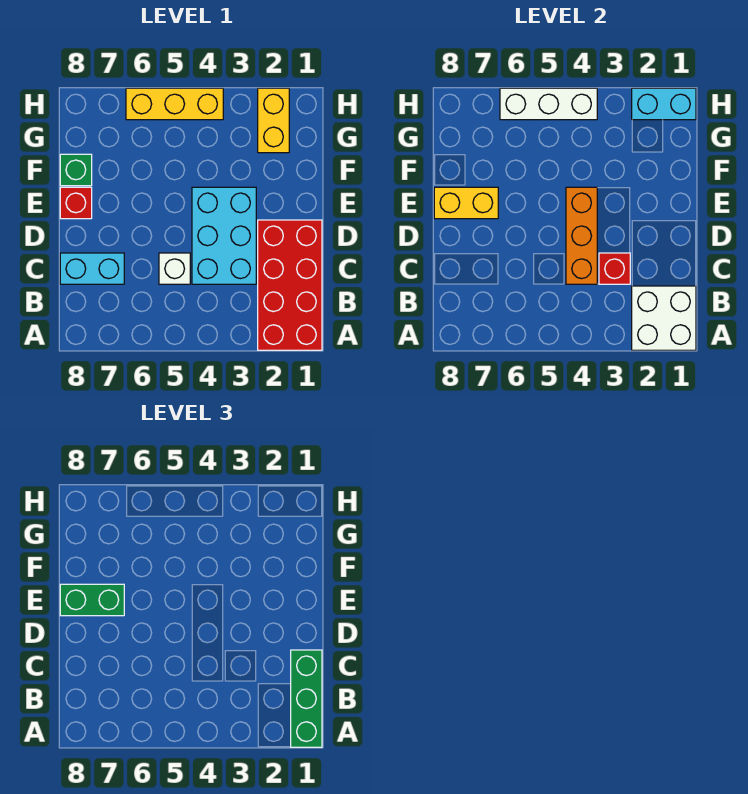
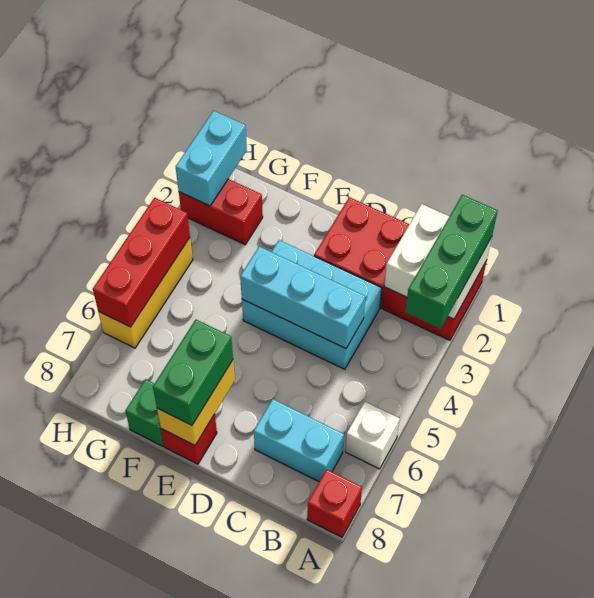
green 1x3 brick [291,650,322,747] -> green 1x3 brick turned to [405,195,498,329]
red 1x1 brick [599,253,630,284] -> red 1x1 brick moved to [307,469,362,537]
orange 1x3 brick [566,187,597,284] -> cyan 1x3 brick [240,247,365,349]
white 1x1 brick [159,253,190,284] -> white 1x1 brick moved to [345,402,400,469]
cyan 1x2 brick [60,253,124,284] -> cyan 1x2 brick turned to [254,399,344,482]
yellow 1x2 brick [258,88,289,153] -> red 1x2 brick [179,179,263,245]
white 1x3 brick [500,88,597,120] -> red 1x3 brick [93,198,190,327]

